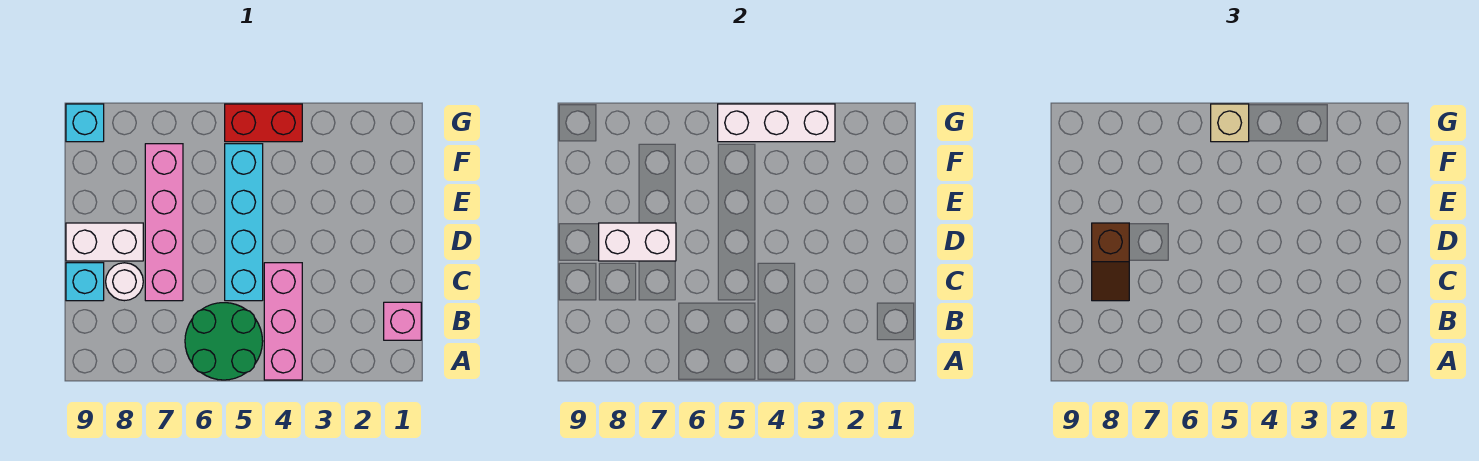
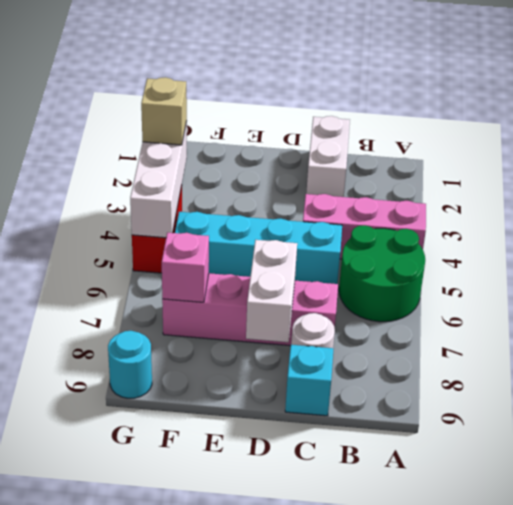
pink 1x1 brick [384,302,421,340] -> pink 1x1 brick moved to [162,232,209,302]
brown 1x2 slope [1092,223,1129,301] -> none
white 1x2 brick [66,223,143,261] -> white 1x2 brick moved to [306,116,350,197]
tan 1x1 brick [1211,104,1249,142] -> tan 1x1 brick moved to [141,77,187,145]
cyan 1x1 brick [66,104,104,142] -> cyan 1x1 round brick [108,331,152,398]

